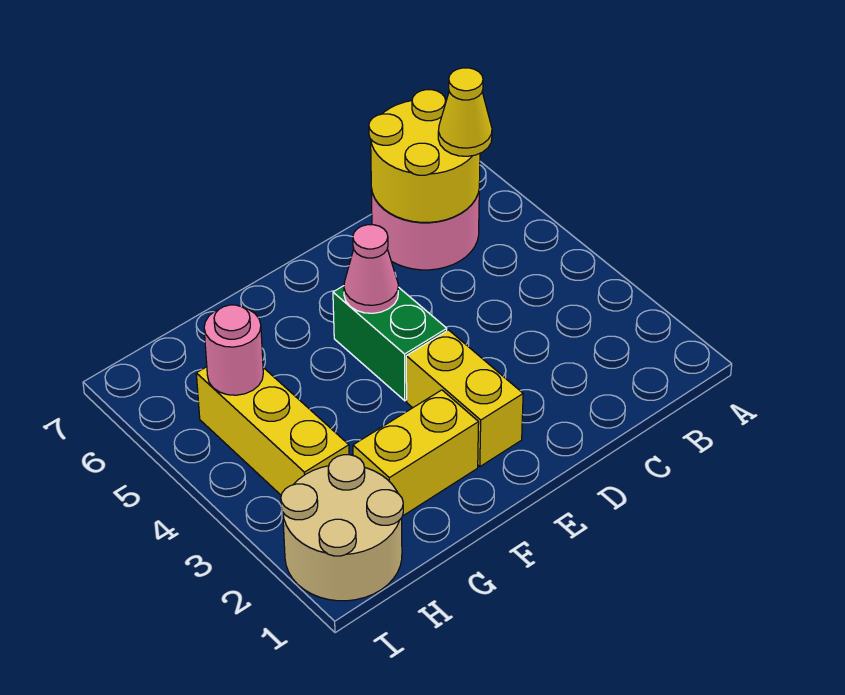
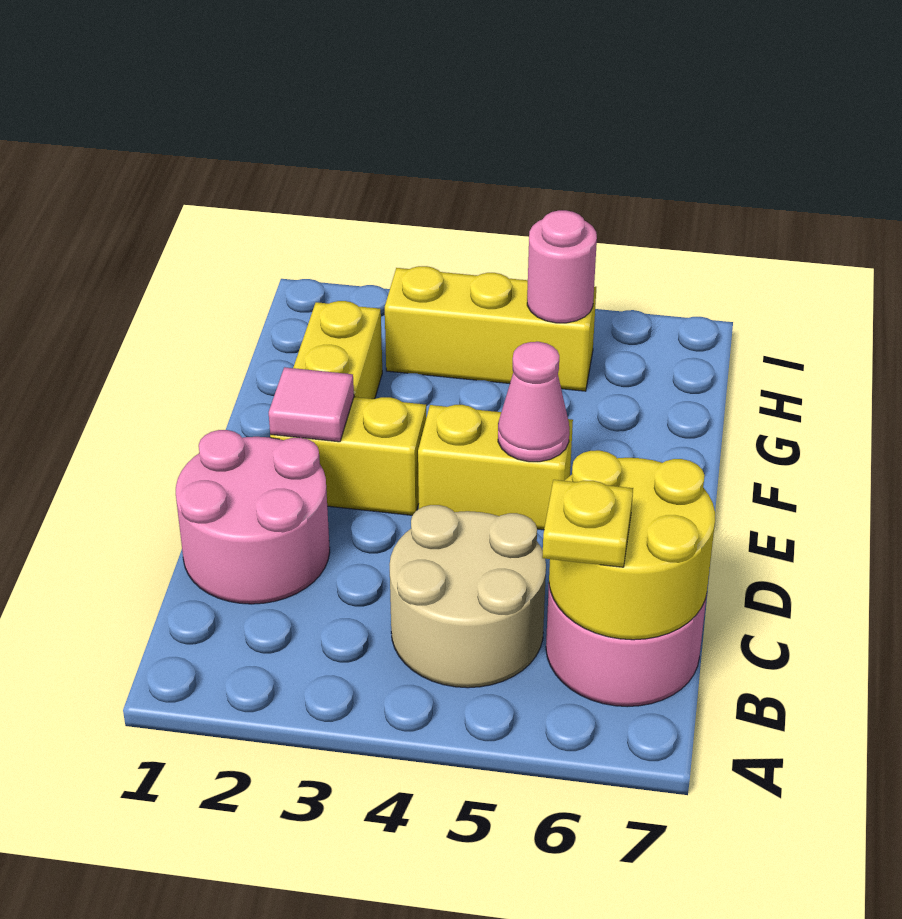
yellow 1x1 cone [438,68,492,156] -> yellow 1x1 plate [542,480,633,567]
none -> pink 2x2 round brick [176,430,330,604]
none -> pink 1x1 tile [269,367,354,442]
green 1x2 brick [333,286,447,401] -> yellow 1x2 brick [418,405,573,530]
tan 2x2 round brick [281,455,403,601] -> tan 2x2 round brick moved to [390,505,546,688]

